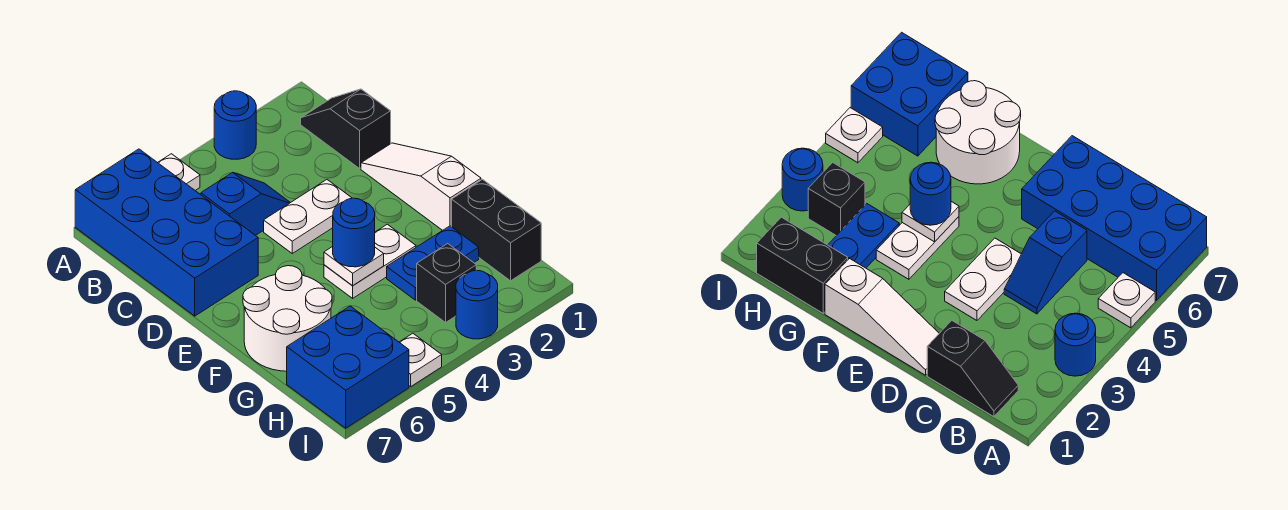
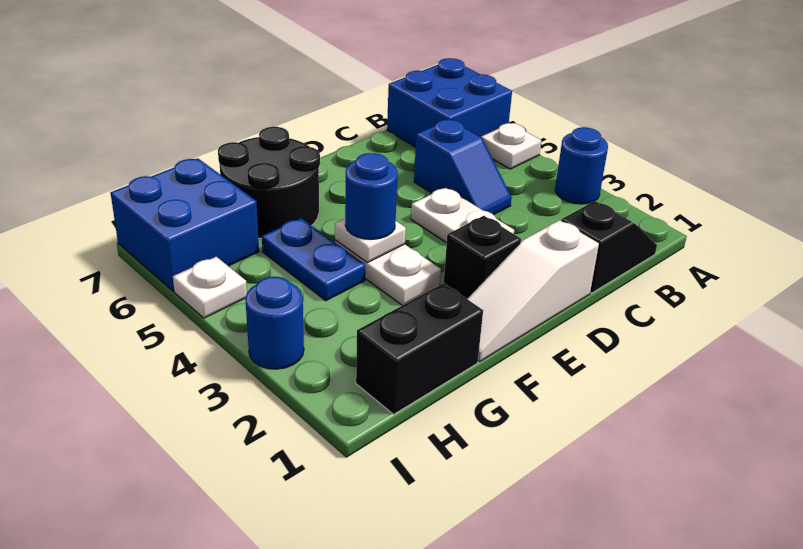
blue 2x4 brick [75,149,258,316] -> blue 2x2 brick [387,58,512,147]
white 1x3 slope [361,143,481,230] -> white 1x3 slope turned to [468,220,599,362]
white 2x2 round brick [243,266,332,371] -> black 2x2 round brick [218,127,320,239]
blue 1x2 plate [387,226,479,300] -> blue 1x2 plate moved to [262,218,365,301]
black 1x1 brick [417,244,476,322] -> black 1x1 brick moved to [444,216,521,299]

